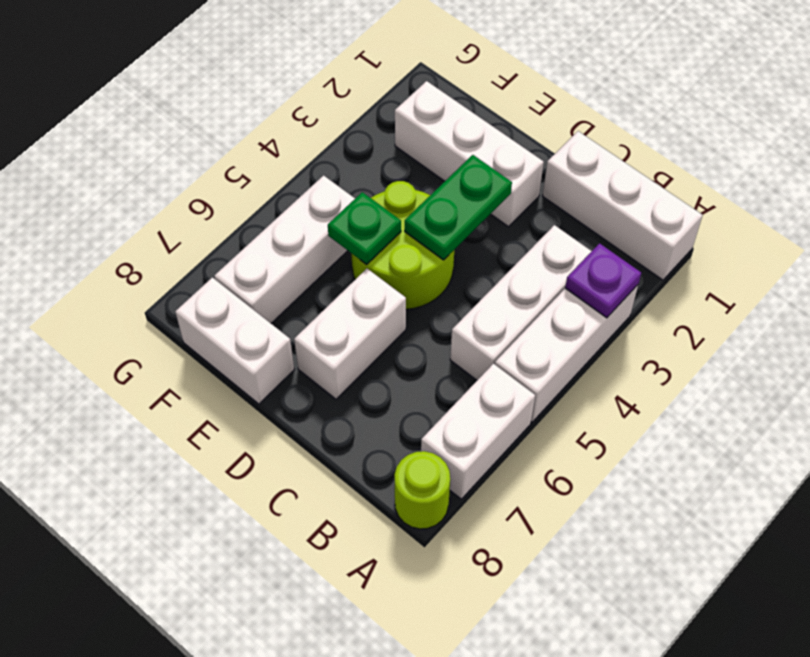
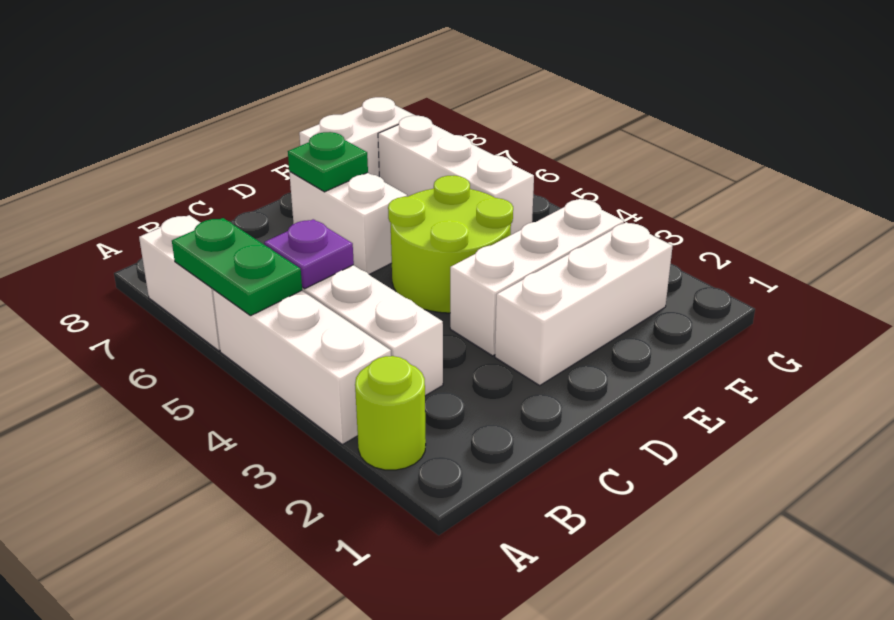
white 1x3 brick [543,131,703,280] -> white 1x3 brick moved to [450,199,624,356]
purple 1x1 plate [565,243,641,318] -> purple 1x1 plate moved to [264,219,354,289]
lime 1x1 round brick [394,451,450,529] -> lime 1x1 round brick moved to [355,356,426,470]
green 1x2 plate [405,155,512,260] -> green 1x2 plate moved to [172,218,302,316]
green 1x1 plate [328,192,401,265] -> green 1x1 plate moved to [288,132,368,192]

